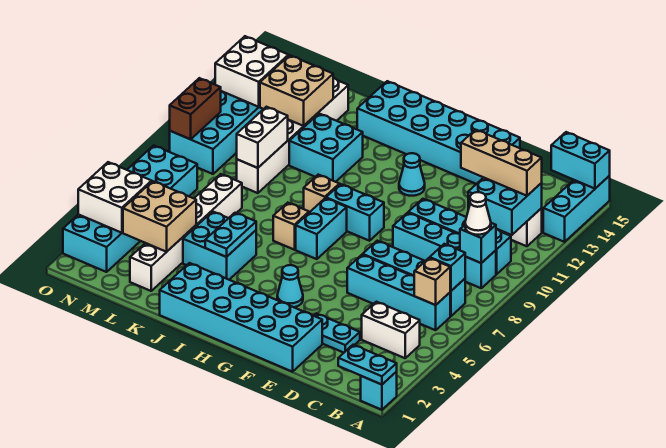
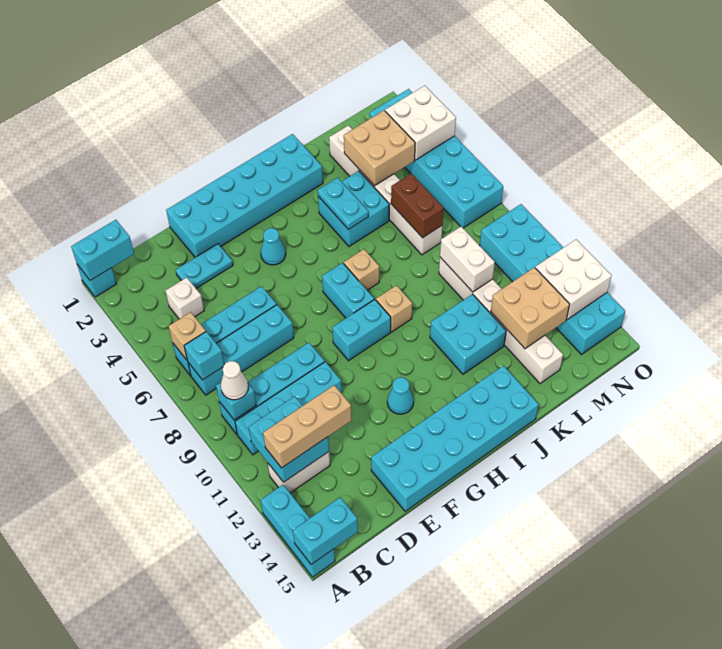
cyan 1x2 plate [338,345,397,385] -> cyan 1x2 brick [71,220,134,281]
white 1x2 brick [362,302,420,358] -> white 1x1 brick [166,277,204,319]
brown 1x2 brick [170,78,221,139] -> brown 1x2 brick moved to [391,174,443,238]

